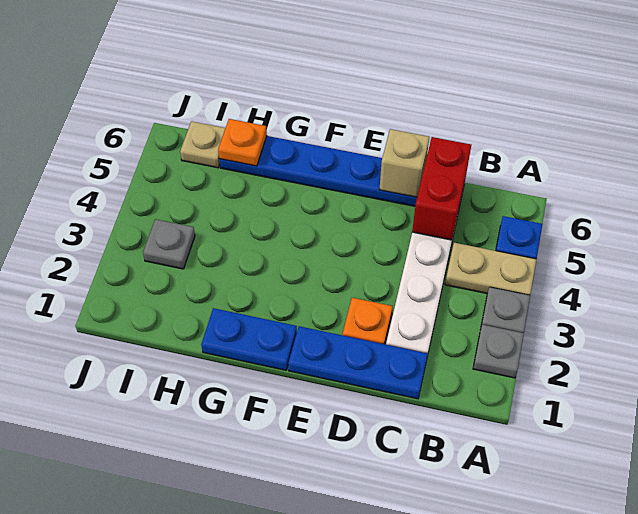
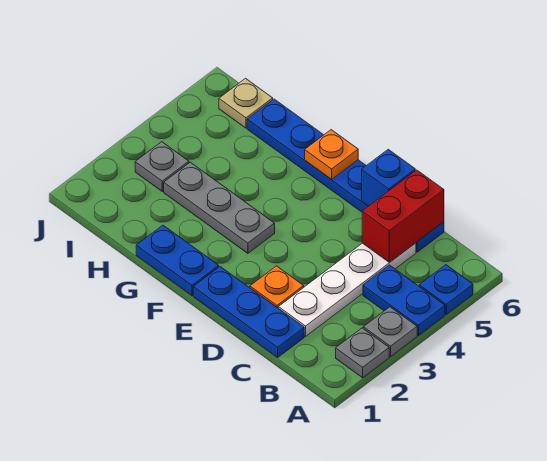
tan 1x2 plate [445,243,536,295] -> blue 1x2 plate [363,265,445,335]
tan 1x1 brick [379,129,429,197] -> blue 1x1 brick [362,149,415,206]
none -> grey 1x3 plate [164,162,275,253]
orange 1x1 plate [218,119,267,166] -> orange 1x1 plate moved to [305,130,358,179]

